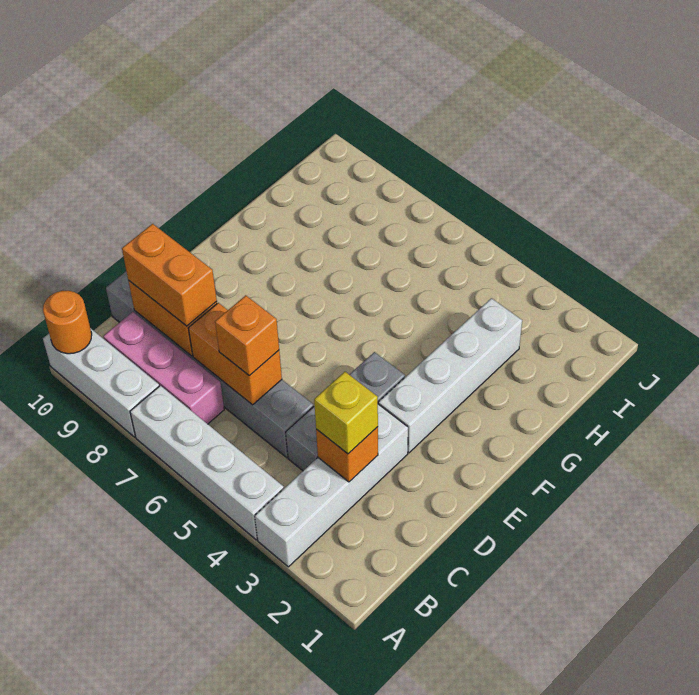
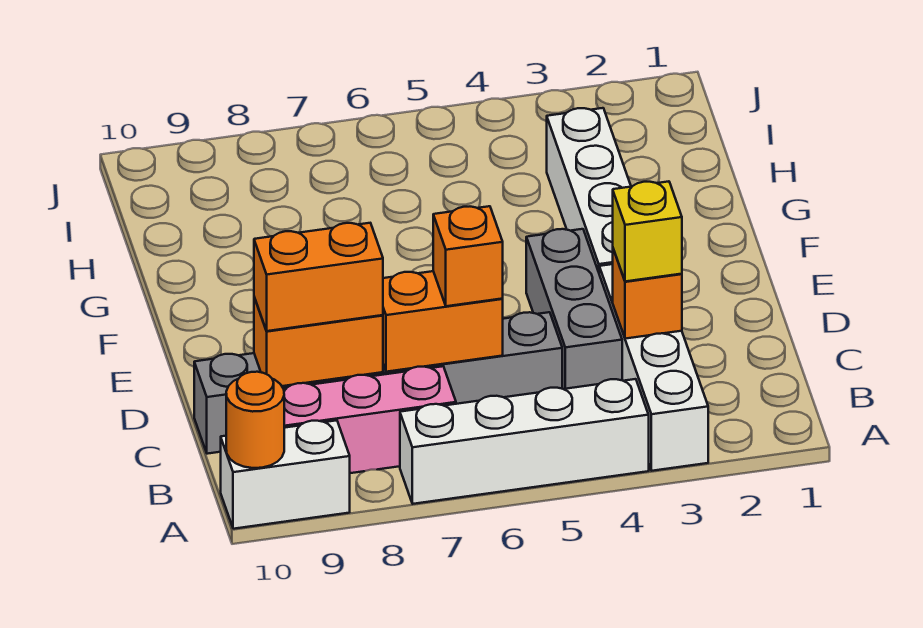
white 1x3 brick [43,328,159,437] -> white 1x2 brick [221,420,350,529]

